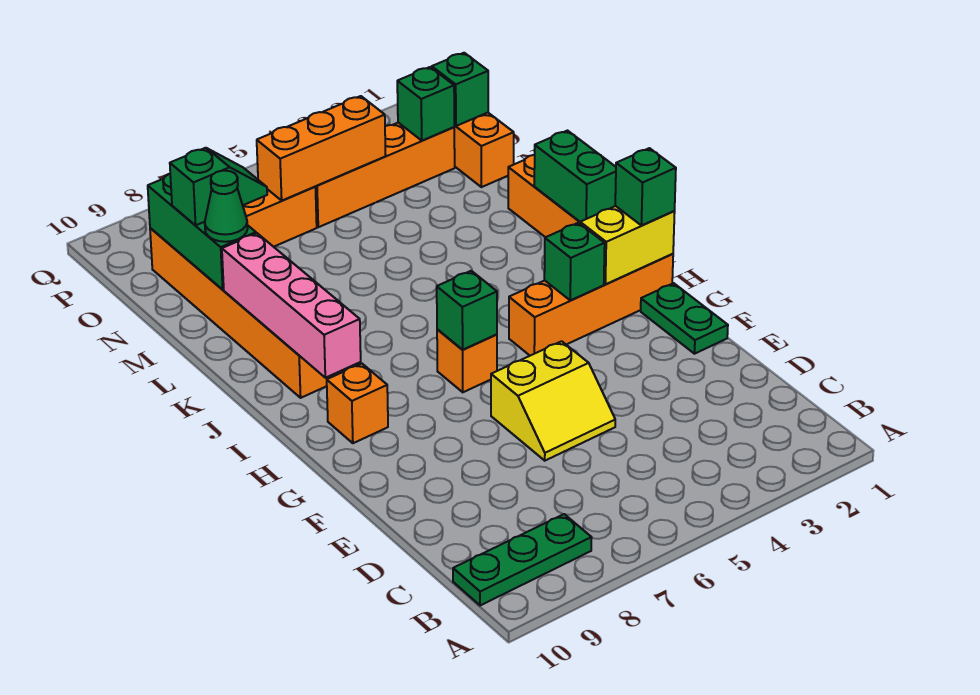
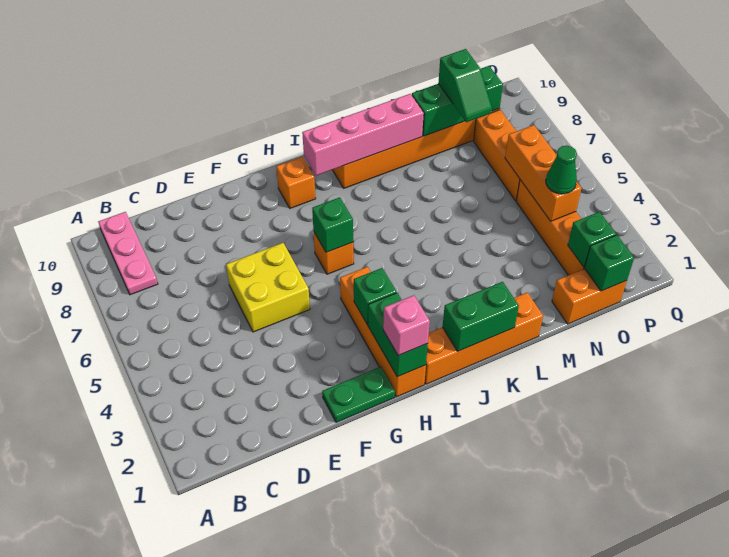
green 1x3 plate [453,514,592,606] -> pink 1x3 plate [98,212,158,295]
yellow 2x2 slope [491,341,615,461] -> yellow 2x2 brick [226,243,310,332]
yellow 1x2 brick [580,206,675,284] -> green 1x2 brick [368,293,428,377]
green 1x1 brick [615,148,676,226] -> pink 1x1 brick [383,295,430,355]
green 1x1 cone [205,171,248,242] -> green 1x1 cone moved to [546,146,577,194]

